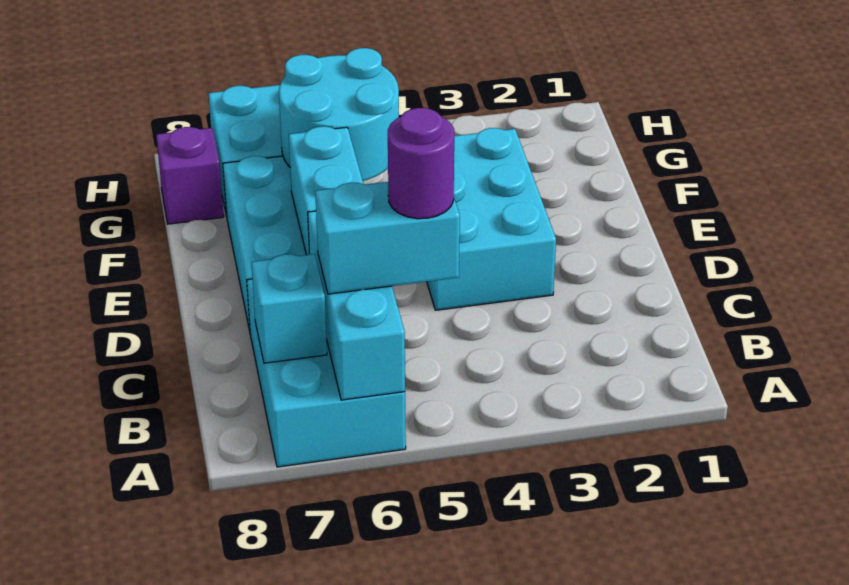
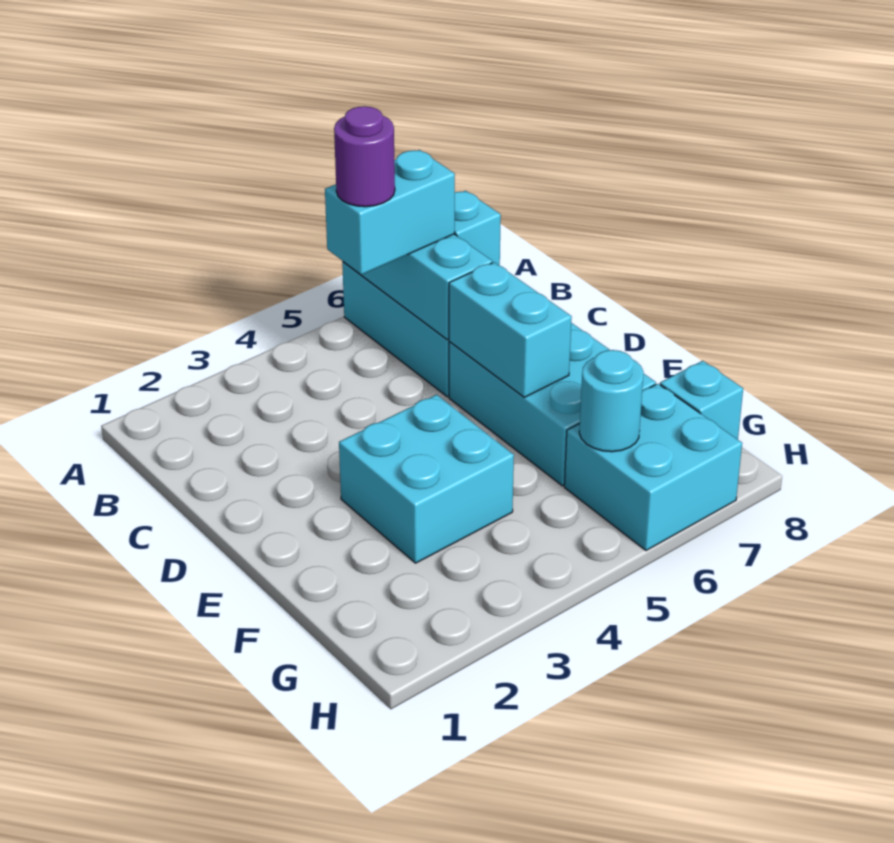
cyan 2x3 brick [427,128,556,310] -> cyan 2x2 brick [339,395,514,563]
cyan 2x2 round brick [279,48,399,181] -> cyan 1x1 round brick [579,350,644,452]
purple 1x1 brick [156,127,224,224] -> cyan 1x1 brick [660,361,743,439]

